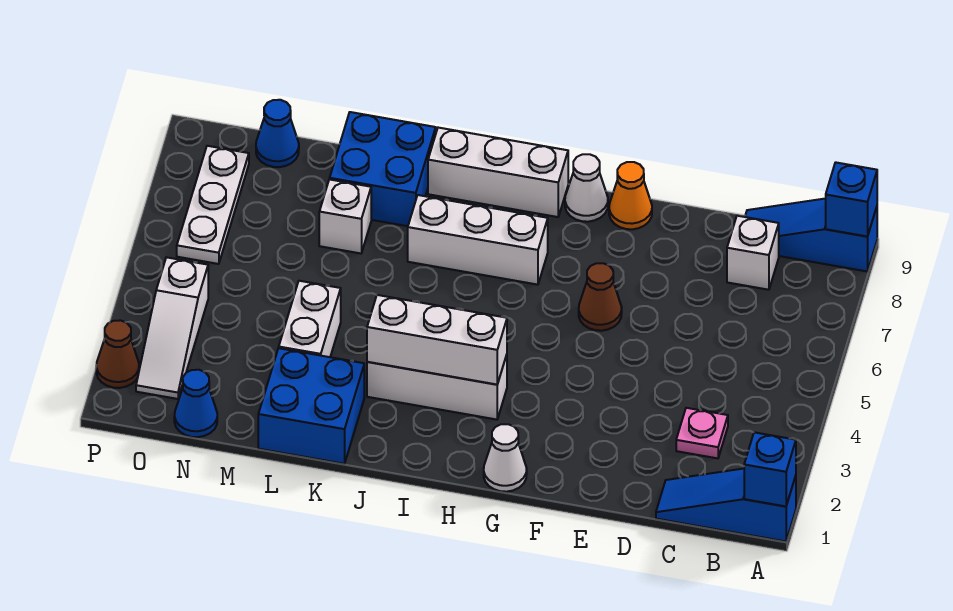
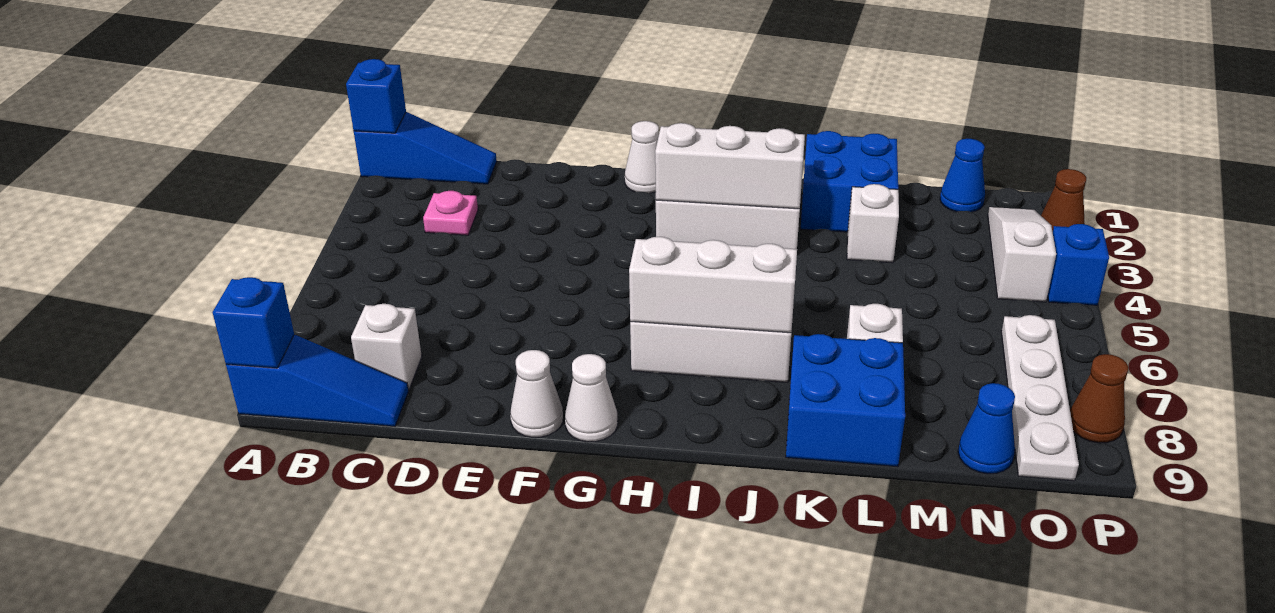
brown 1x1 cone [579,263,622,331] -> brown 1x1 cone moved to [1070,354,1128,443]
orange 1x1 cone [609,162,652,229] -> white 1x1 cone [510,350,563,437]
white 1x3 brick [428,128,568,217] -> white 1x3 brick moved to [629,237,797,333]
white 1x2 brick [279,281,341,357] -> white 1x1 brick [847,184,899,263]
white 1x3 plate [177,146,249,264] -> white 1x4 plate [1001,315,1079,481]
none -> blue 1x1 brick [1048,224,1109,305]

